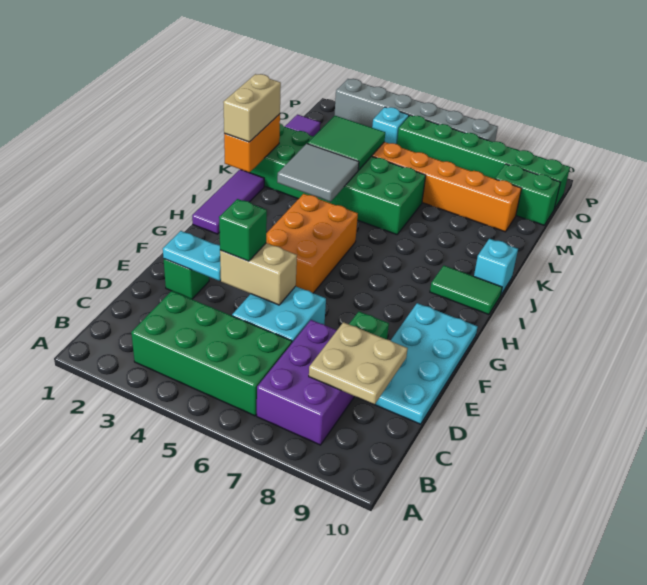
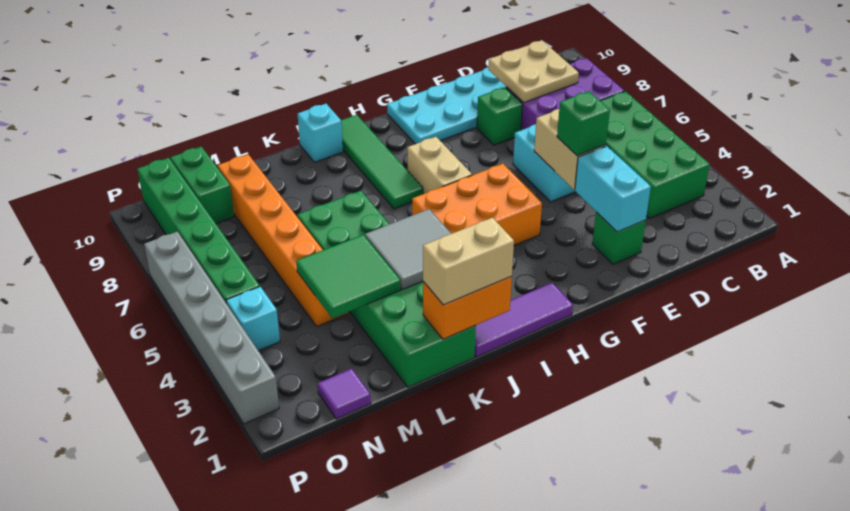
cyan 1x2 plate [163,231,221,281] -> cyan 1x2 brick [575,146,651,232]
none -> tan 1x2 brick [407,137,472,194]
green 1x2 tile [430,266,502,315] -> green 1x4 tile [341,115,423,209]

